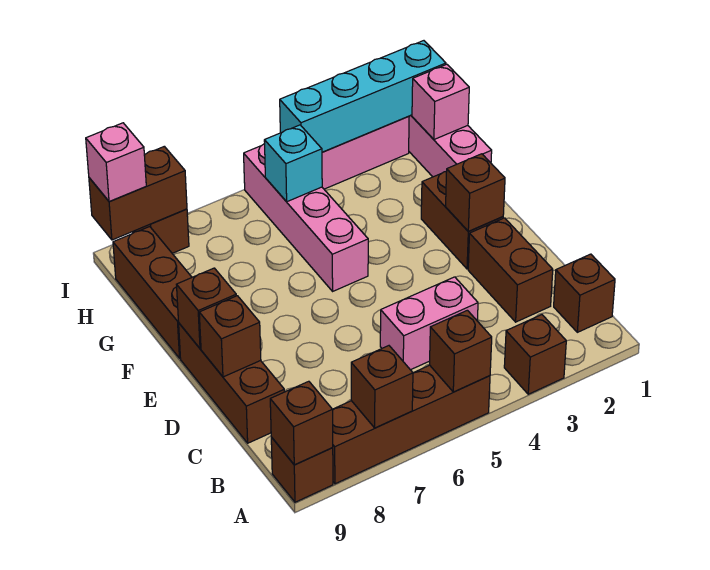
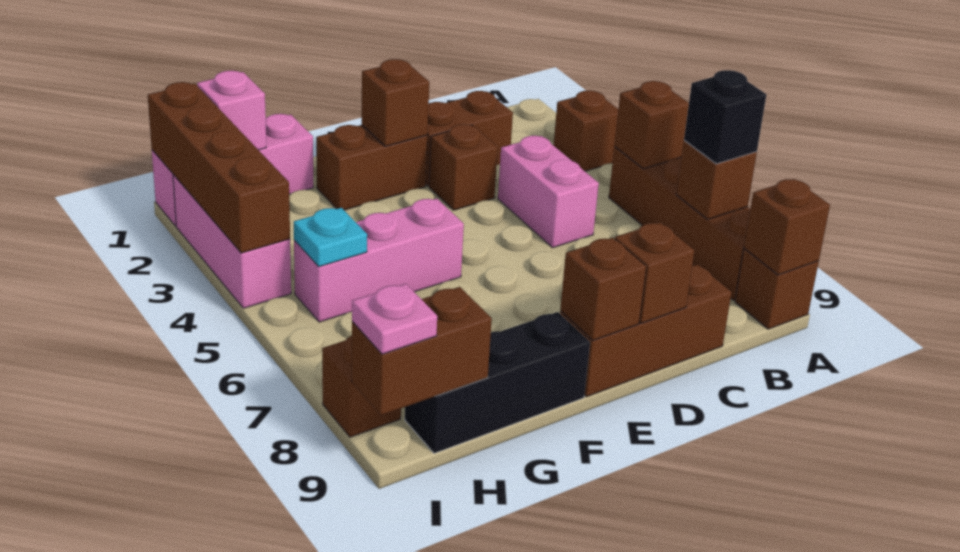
none -> black 1x1 brick [684,70,766,164]
brown 1x1 brick [554,254,615,332] -> brown 1x1 brick moved to [429,124,498,210]
pink 1x4 brick [244,144,368,291] -> pink 1x3 brick [294,199,464,322]
brown 1x3 brick [113,227,192,358] -> black 1x3 brick [405,312,590,453]
cyan 1x1 brick [264,125,322,202] -> cyan 1x1 plate [294,208,367,267]
cyan 1x4 brick [280,41,446,152] -> brown 1x4 brick [148,82,290,253]
brown 1x2 brick [89,146,187,240] -> brown 1x2 brick turned to [352,287,492,415]
pink 1x1 brick [86,123,146,202] -> pink 1x1 plate [352,284,437,354]

